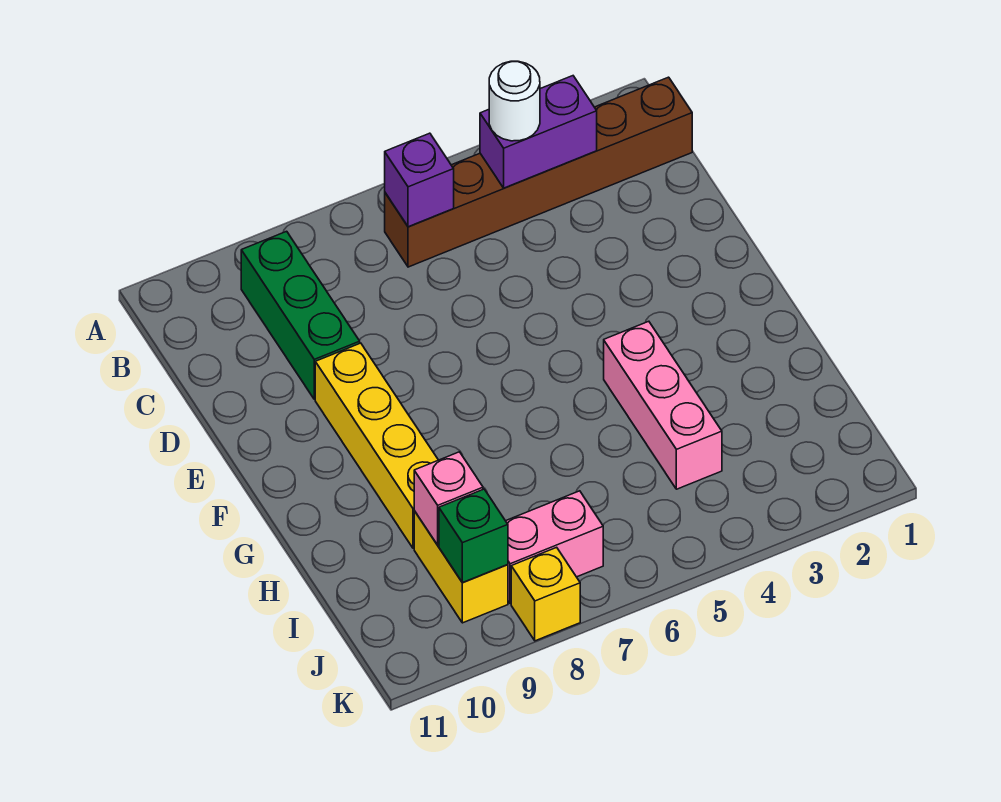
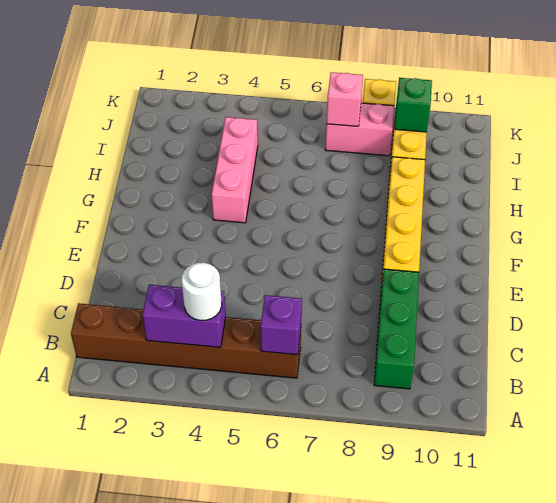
pink 1x1 brick [414,452,483,545] -> pink 1x1 brick moved to [326,72,363,126]

